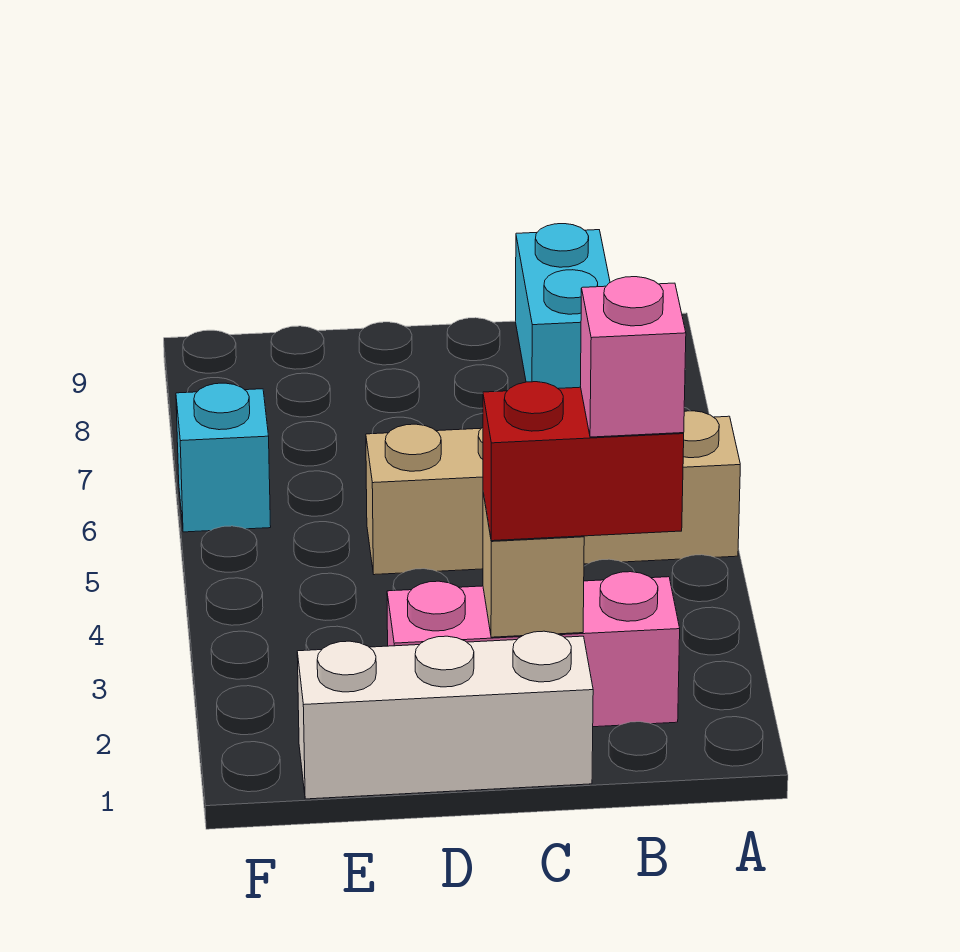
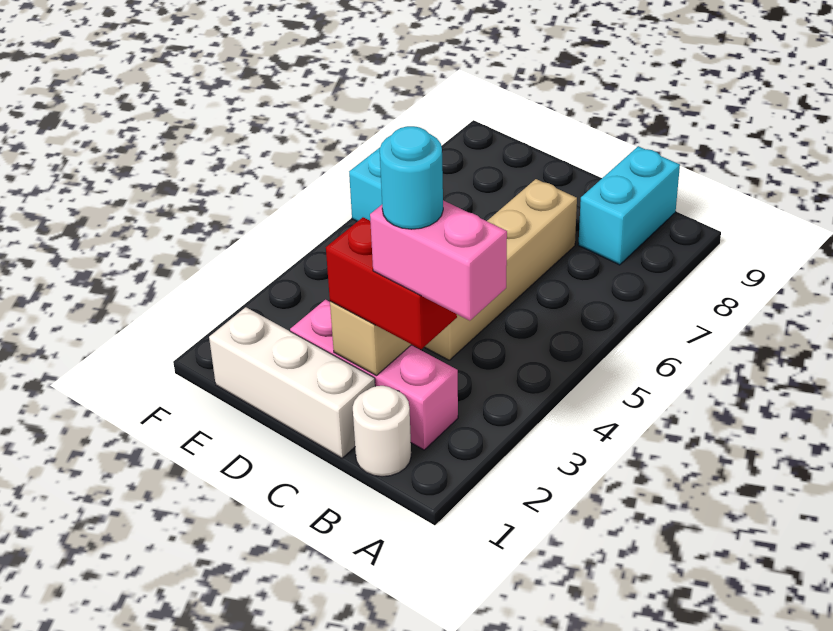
tan 1x4 brick [366,411,740,575] -> tan 1x4 brick turned to [425,179,577,360]
none -> white 1x1 round brick [353,386,411,477]
pink 1x1 brick [581,277,686,437] -> pink 1x2 brick [370,200,507,321]
none -> cyan 1x1 round brick [380,126,443,229]

